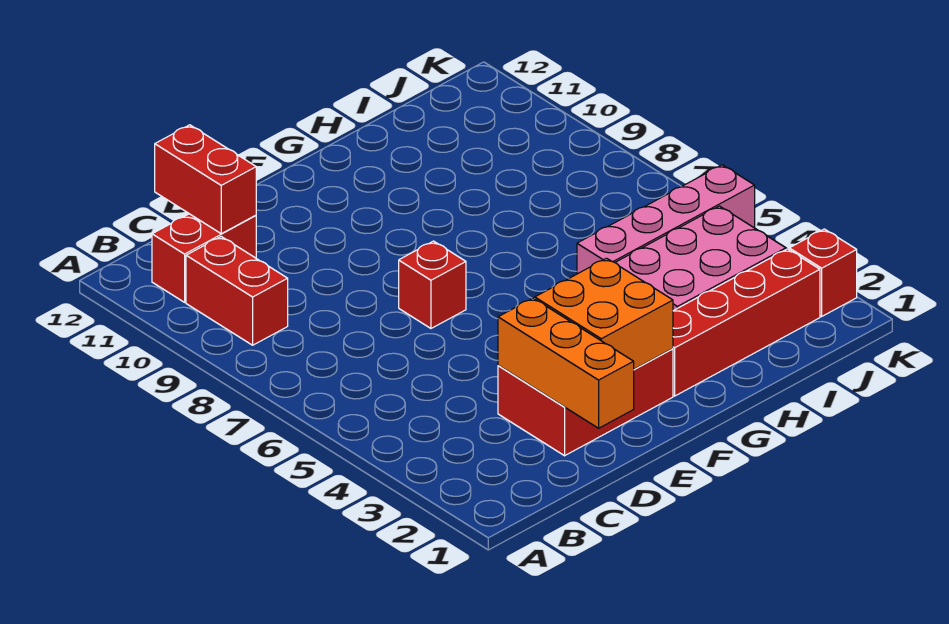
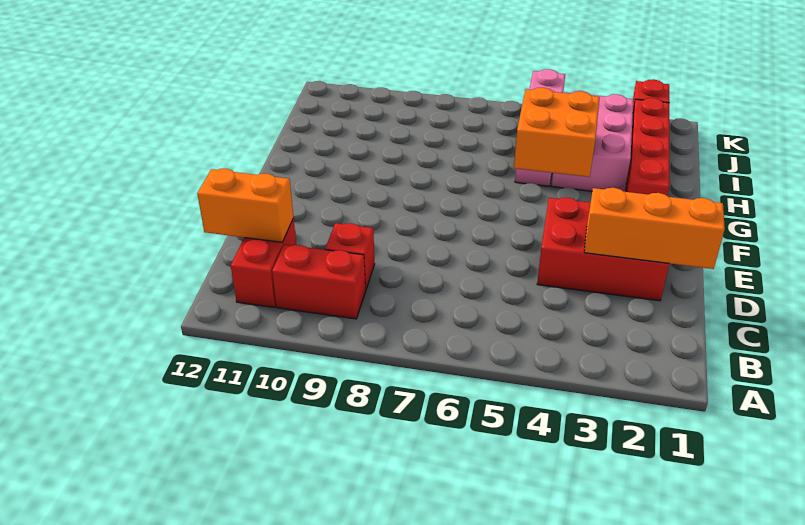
red 1x2 brick [155,125,256,234] -> orange 1x2 brick [197,169,293,242]
red 2x3 brick [498,349,673,456] -> red 2x3 brick turned to [537,197,669,301]
orange 2x2 brick [535,258,673,369] -> orange 2x2 brick moved to [514,88,600,177]
red 1x1 brick [399,241,466,328] -> red 1x1 brick moved to [325,223,375,290]

